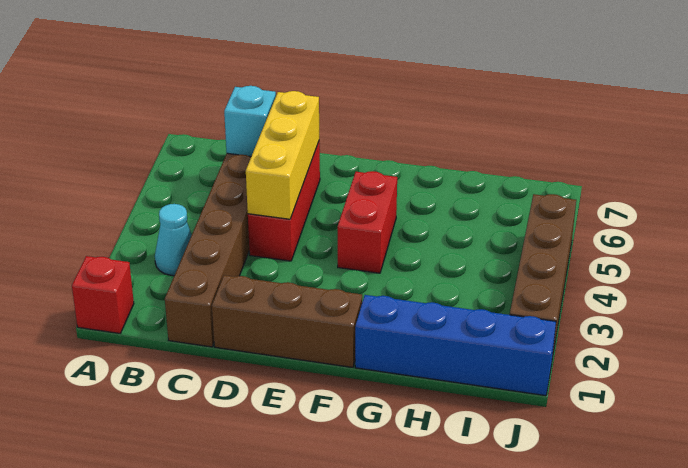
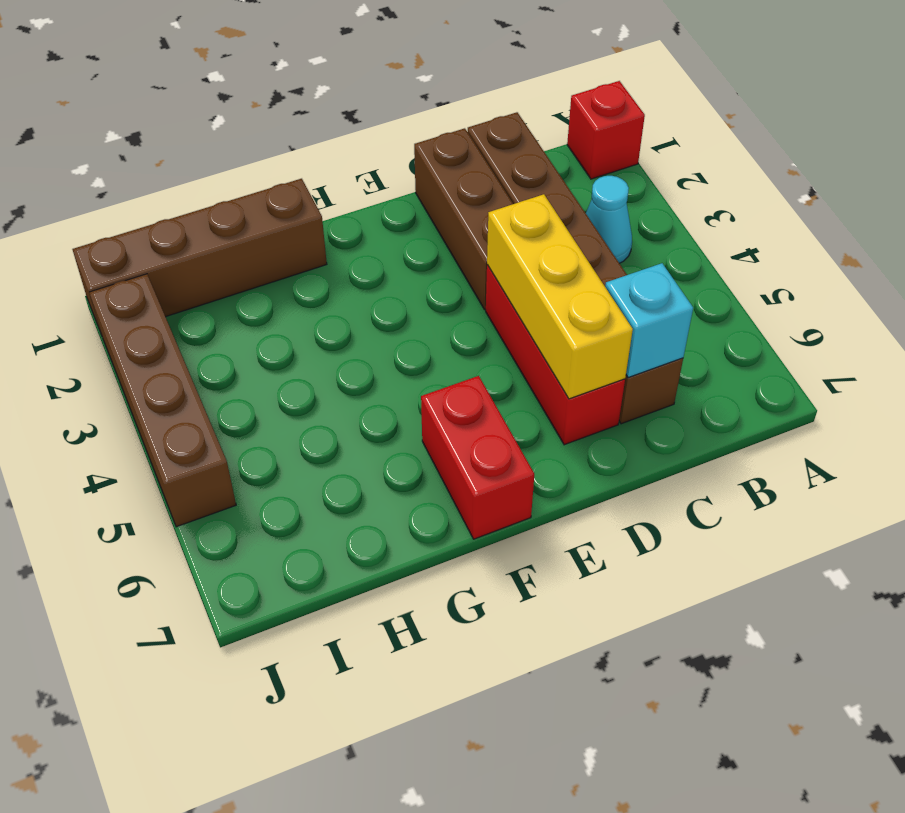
brown 1x3 brick [212,275,362,367] -> brown 1x3 brick turned to [414,128,513,310]
red 1x2 brick [338,171,397,273] -> red 1x2 brick moved to [421,376,534,539]
blue 1x4 brick [355,295,556,396] -> brown 1x4 brick [72,179,327,335]

